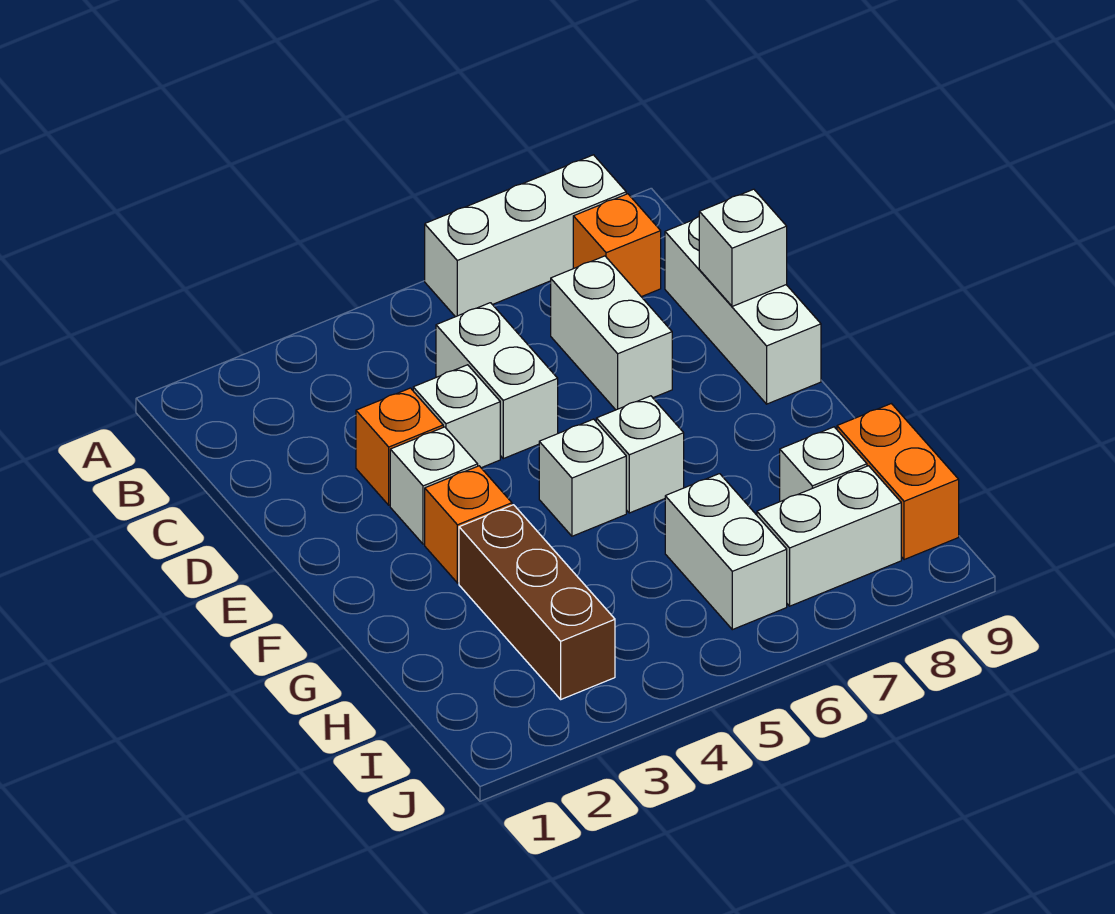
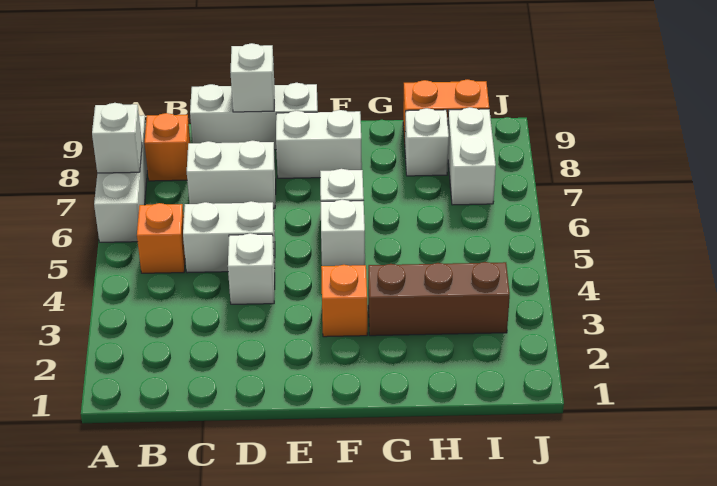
orange 1x1 brick [356,388,443,505] -> orange 1x1 brick moved to [137,203,185,273]
white 1x1 brick [390,427,478,544] -> white 1x1 brick moved to [92,103,142,173]
white 1x2 brick [665,474,787,630] -> white 1x2 brick moved to [276,110,362,178]

